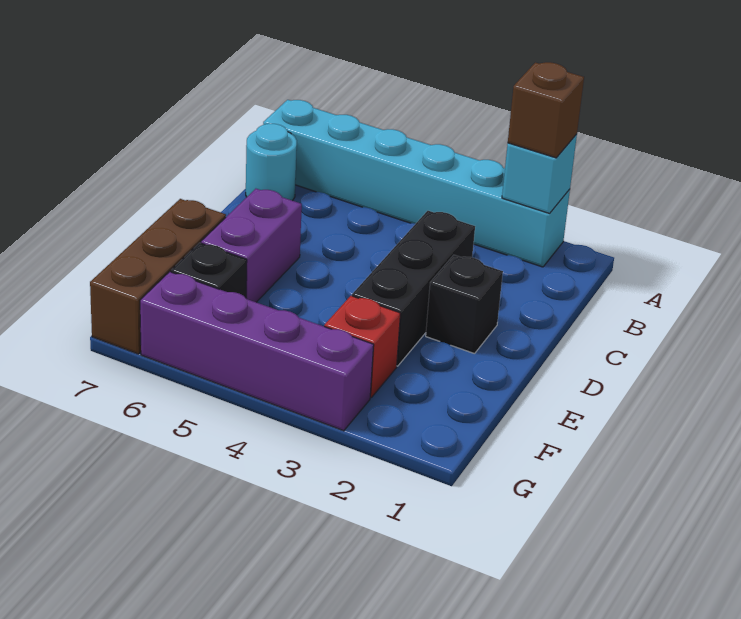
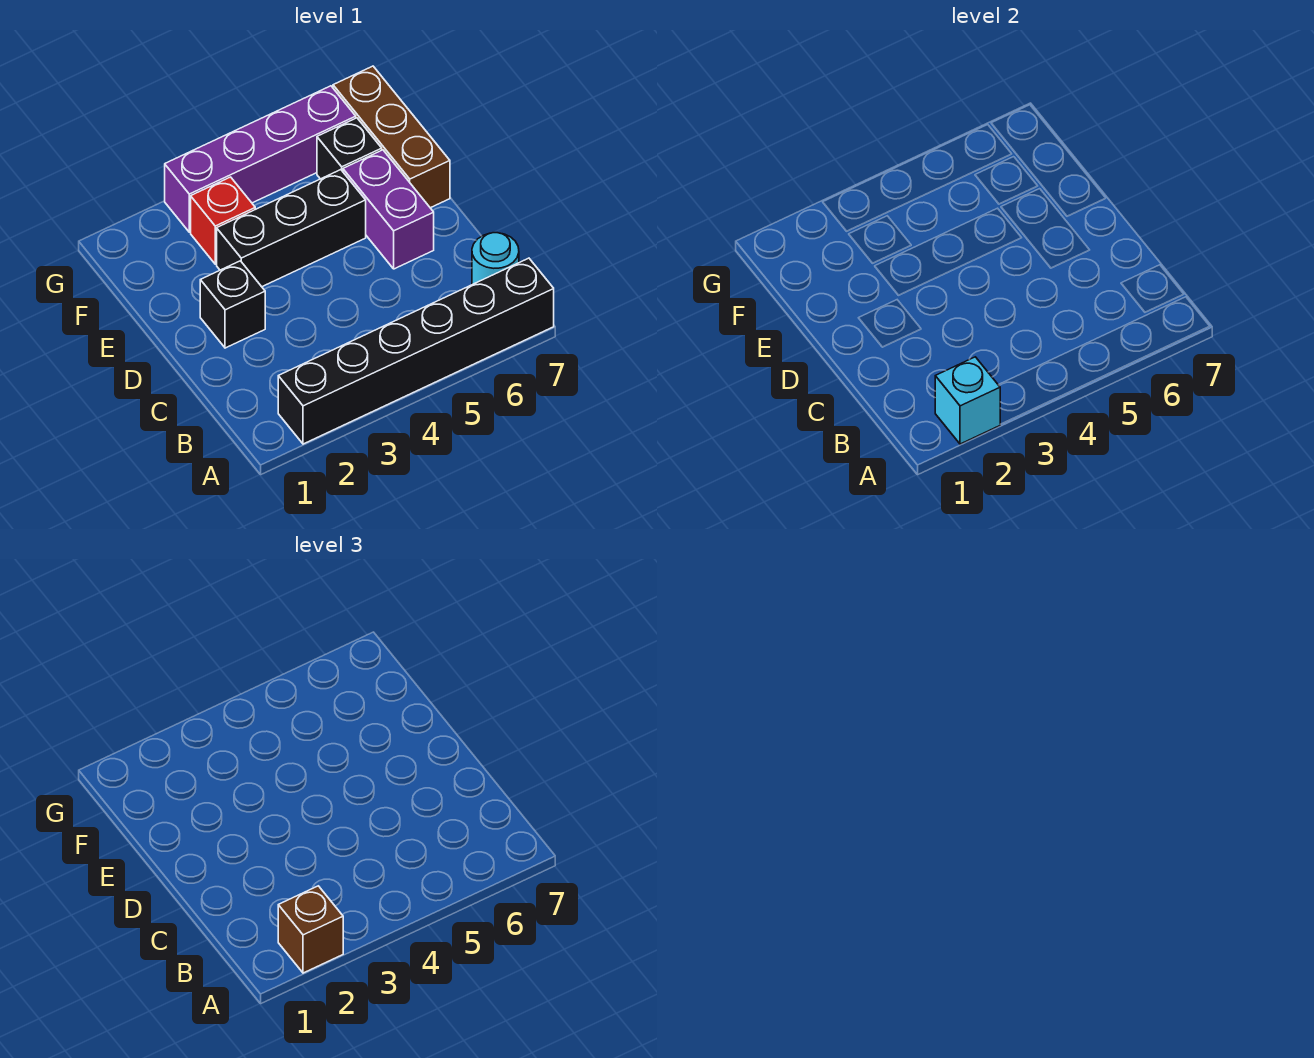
cyan 1x6 brick [263,100,570,267] -> black 1x6 brick [278,258,554,444]
black 1x3 brick [352,211,475,366] -> black 1x3 brick turned to [217,170,366,287]

